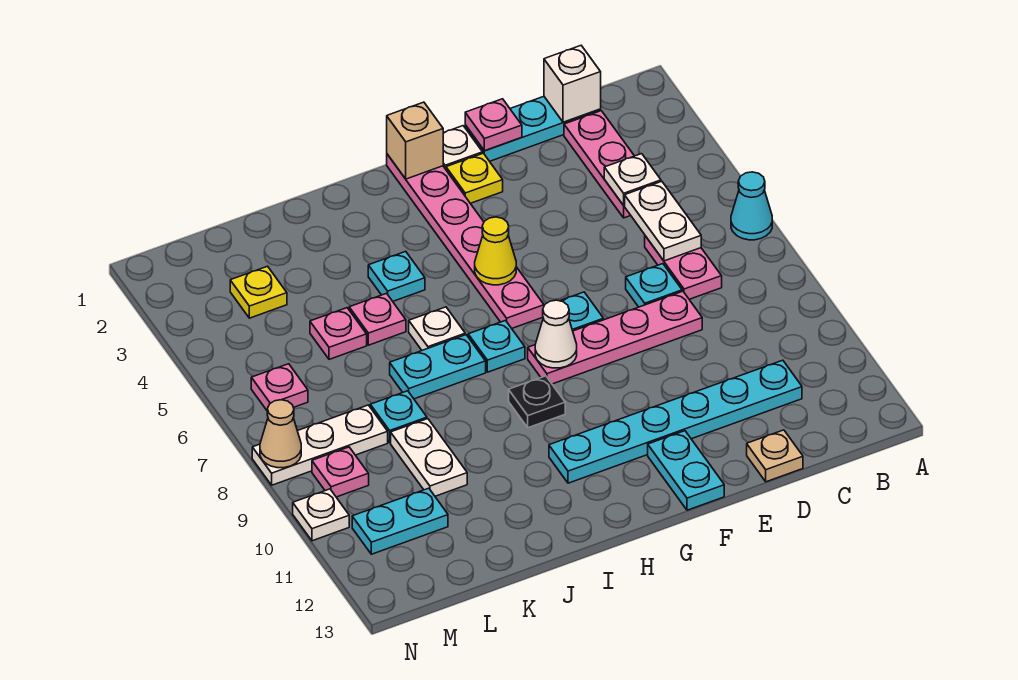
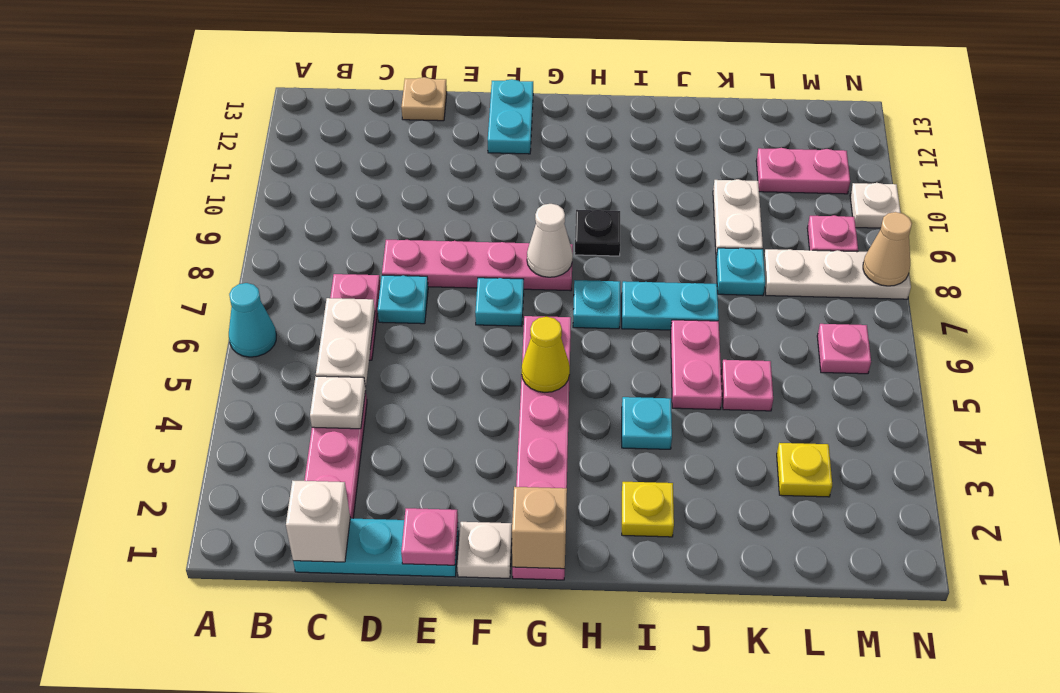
cyan 1x6 plate [549,360,802,483] -> none
yellow 1x1 plate [446,153,503,203] -> yellow 1x1 plate moved to [622,482,674,537]
white 1x1 plate [409,307,465,350] -> none
pink 1x1 plate [349,293,406,345] -> pink 1x2 plate [671,320,722,410]
cyan 1x2 plate [352,488,448,554] -> pink 1x2 plate [756,148,850,194]

